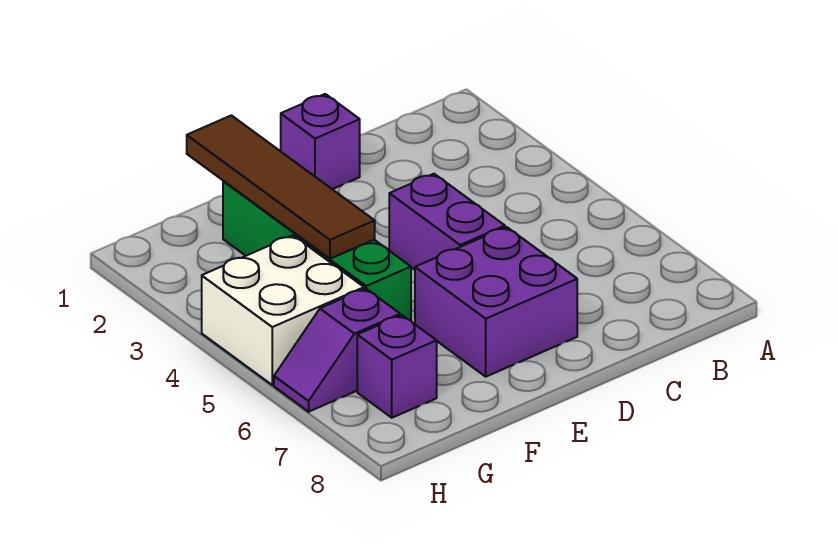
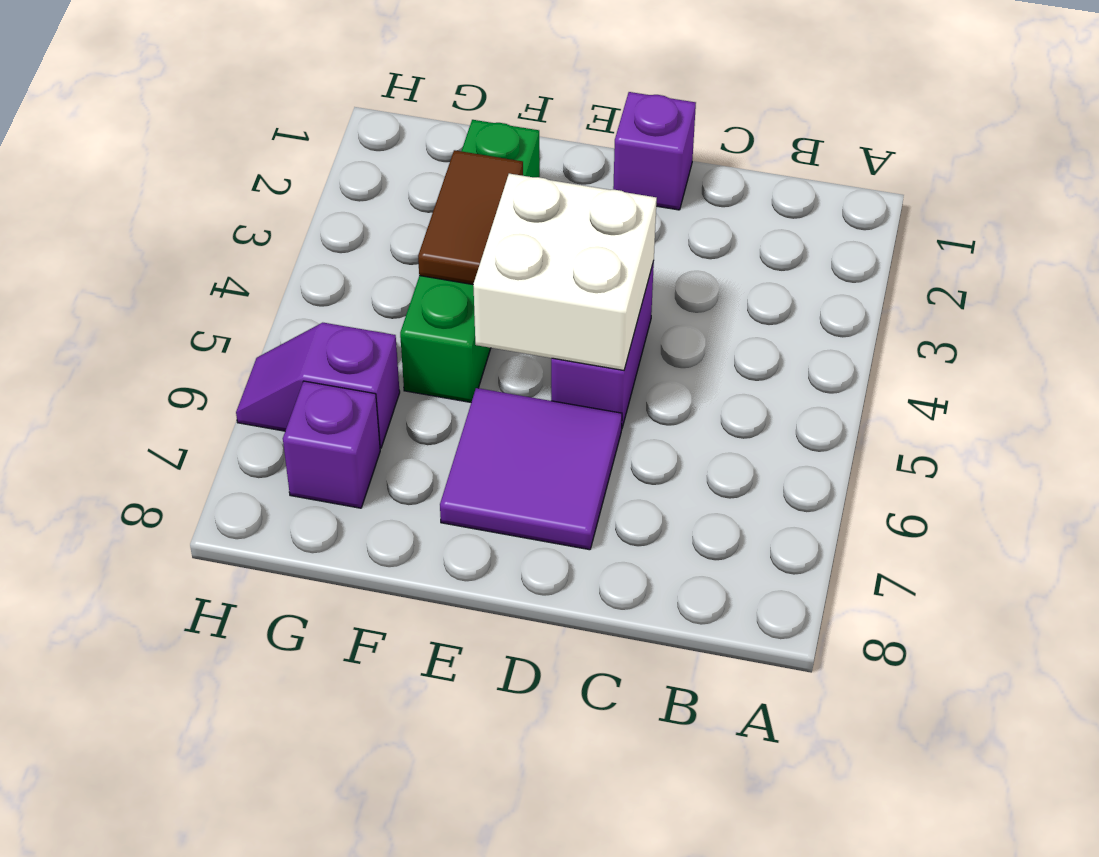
purple 2x2 brick [415,227,577,377] -> purple 2x2 tile [440,388,622,550]
brown 1x4 tile [187,115,375,259] -> brown 1x2 tile [418,150,523,284]
white 2x2 brick [202,235,364,385] -> white 2x2 brick moved to [473,174,657,370]

